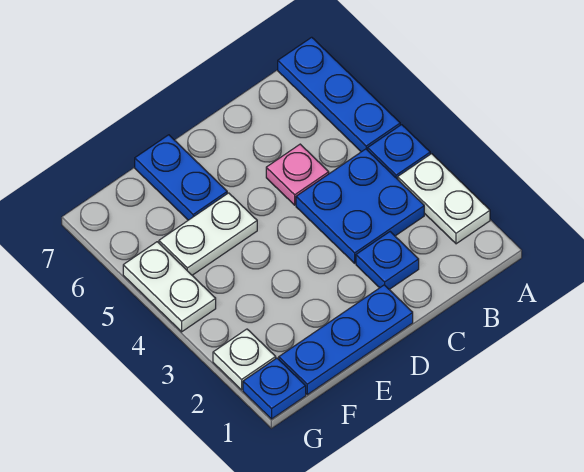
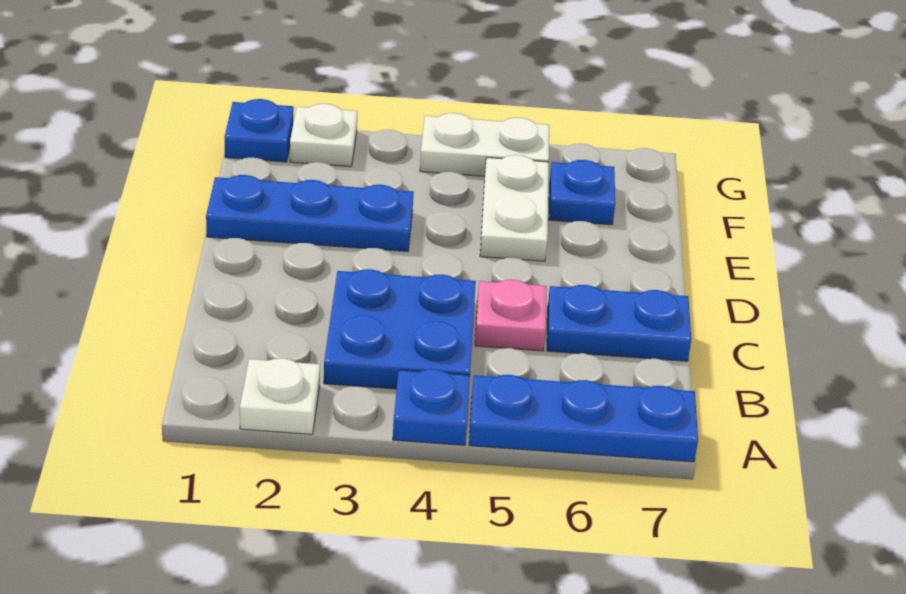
white 1x2 plate [398,154,490,244] -> white 1x1 plate [240,358,320,434]
blue 1x1 plate [356,232,419,289] -> blue 1x1 plate moved to [549,160,615,225]
blue 1x3 plate [279,285,413,395] -> blue 1x3 plate turned to [206,175,413,251]
blue 1x2 plate [135,135,227,220] -> blue 1x2 plate moved to [547,285,691,361]

